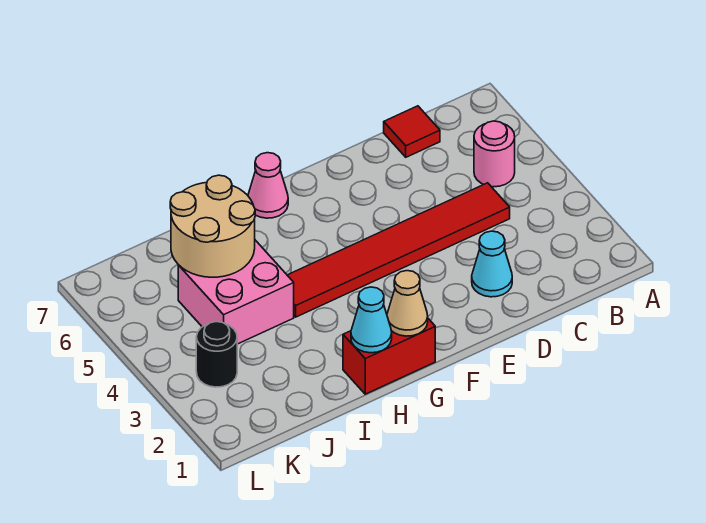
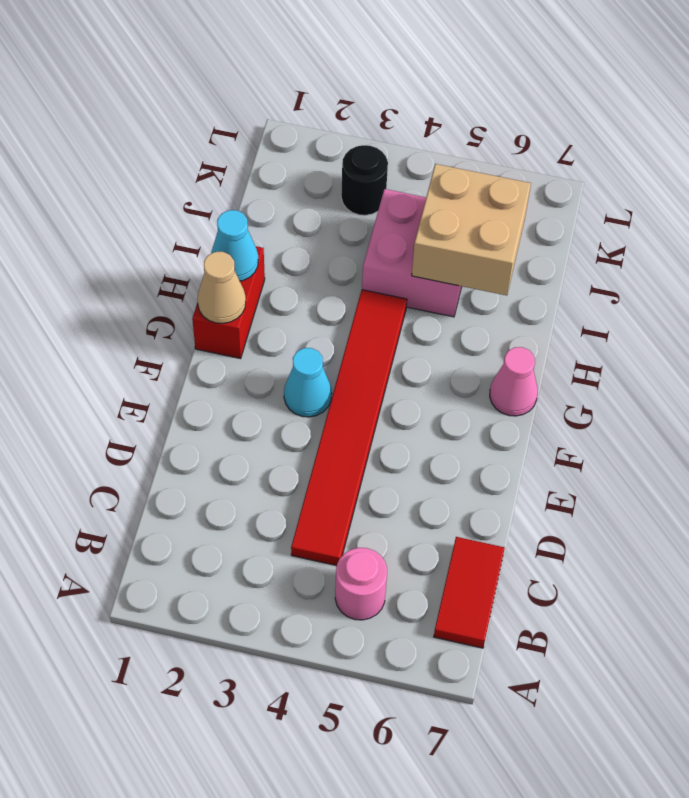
red 1x1 tile [384,106,440,157] -> red 1x2 tile [434,537,505,648]
cyan 1x1 cone [472,231,512,297] -> cyan 1x1 cone moved to [284,348,332,417]
tan 2x2 round brick [170,175,255,277] -> tan 2x2 brick [412,164,531,295]

